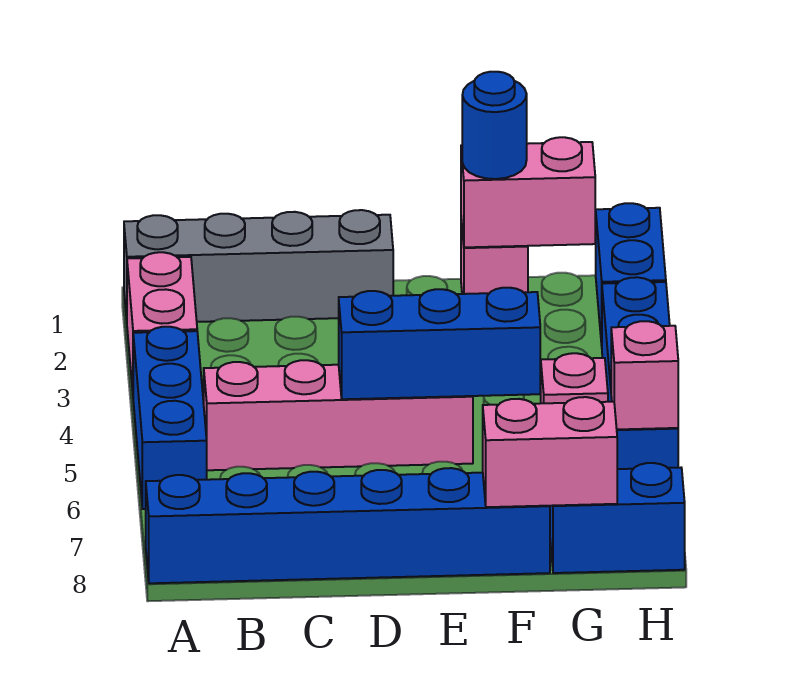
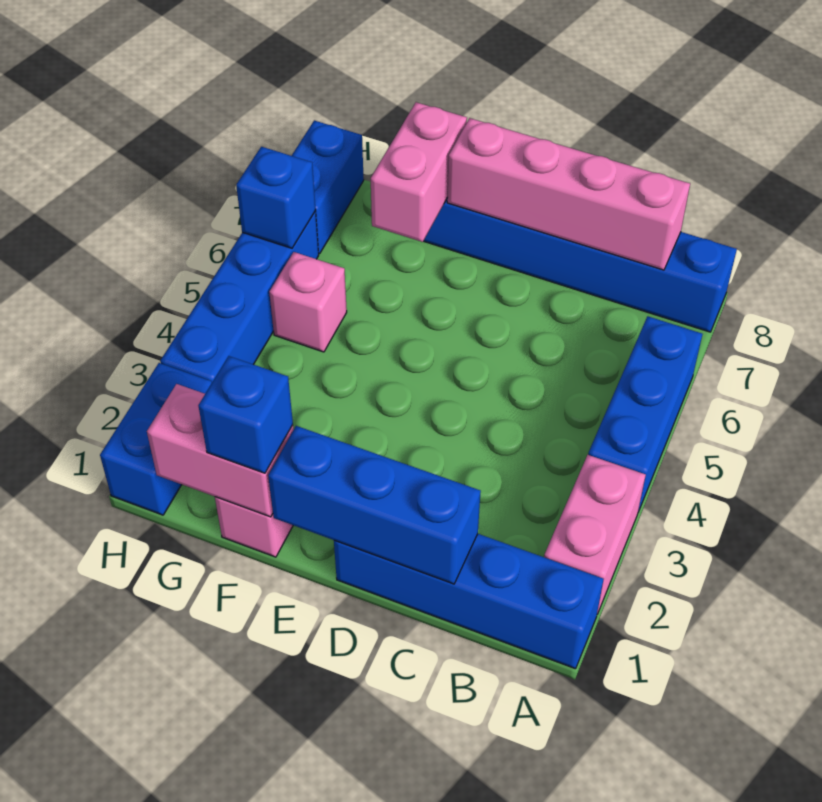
grey 1x4 brick [124,210,393,322] -> blue 1x4 brick [334,534,604,669]
pink 1x4 brick [204,360,473,470] -> pink 1x4 brick moved to [447,118,690,270]
blue 1x3 brick [339,288,540,399] -> blue 1x3 brick moved to [268,426,481,584]
blue 1x1 round brick [462,72,527,179] -> blue 1x1 brick [198,356,293,473]
pink 1x2 brick [483,397,617,507] -> pink 1x2 brick turned to [371,102,467,242]
blue 1x2 brick [550,463,685,573] -> blue 1x2 brick turned to [292,120,364,254]
pink 1x1 brick [611,321,678,429] -> blue 1x1 brick [236,147,316,248]

